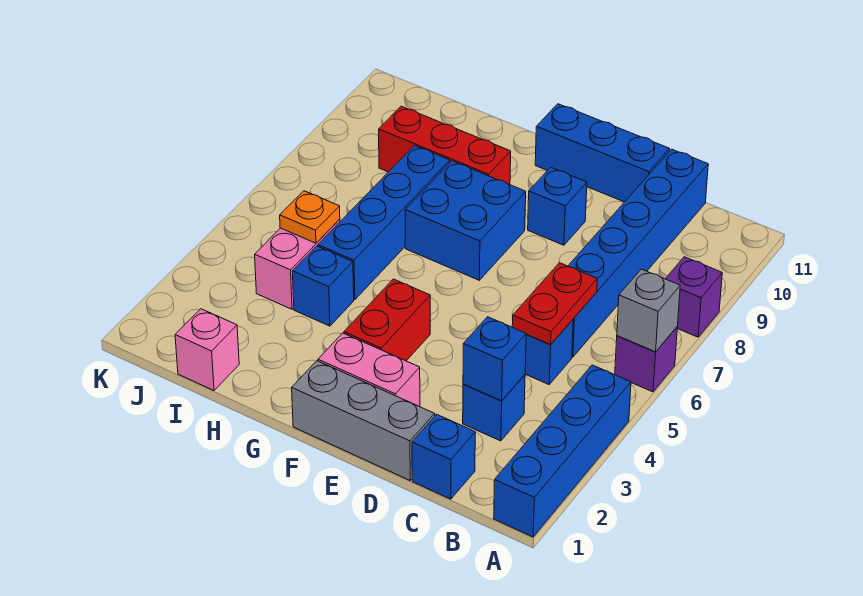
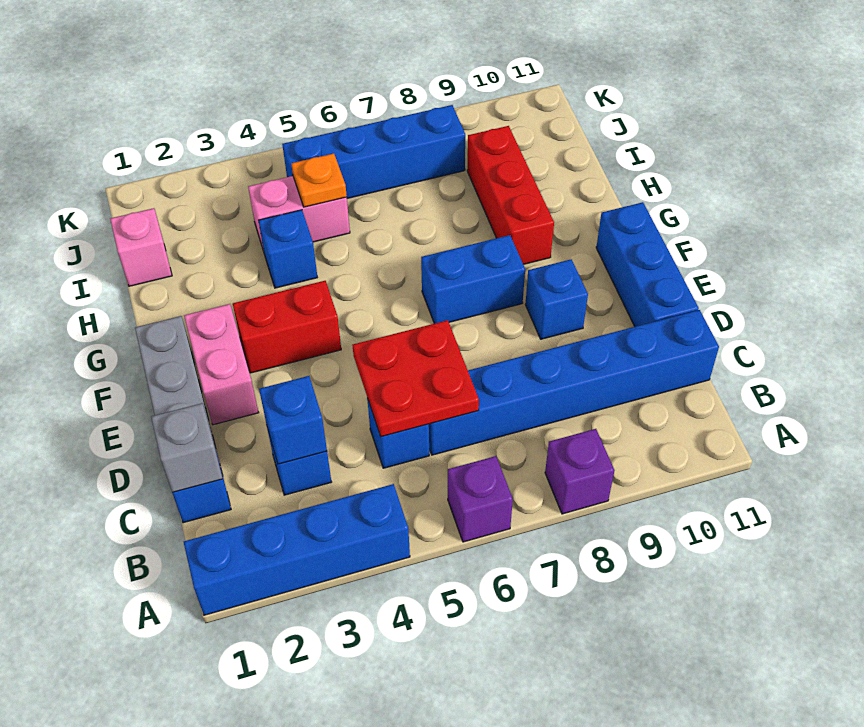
grey 1x1 brick [617,269,680,352] -> grey 1x1 brick moved to [151,403,223,493]
red 1x2 plate [512,263,597,345] -> red 2x2 plate [353,320,479,437]
blue 2x2 brick [405,161,526,280] -> blue 1x2 brick [421,235,525,324]
blue 1x4 brick [318,146,450,300] -> blue 1x4 brick moved to [282,105,465,198]

